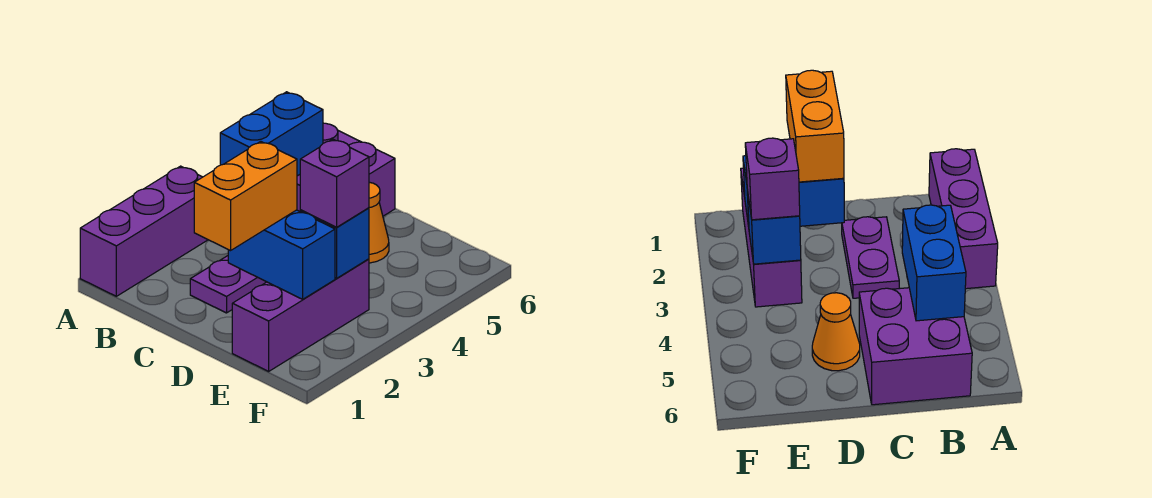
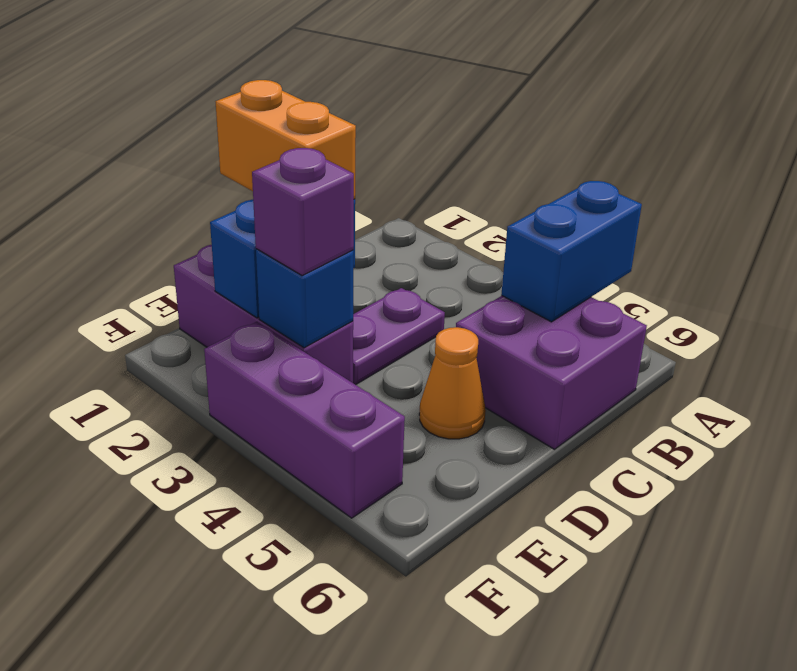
purple 1x3 brick [80,166,208,296] -> purple 1x3 brick moved to [204,322,405,518]
blue 1x2 brick [220,92,323,176] -> blue 1x2 brick turned to [501,181,642,322]
purple 1x2 plate [190,256,266,313] -> purple 1x2 plate turned to [353,288,445,385]

